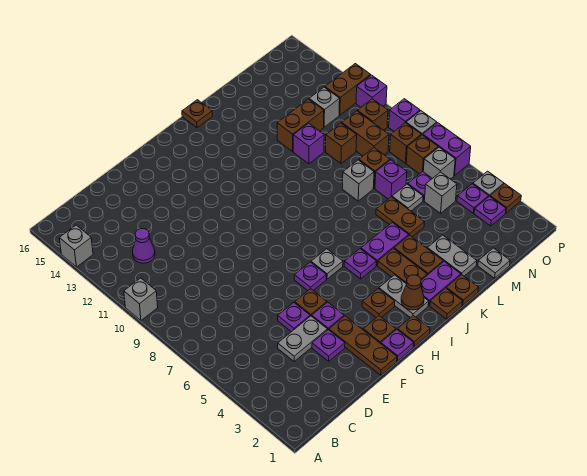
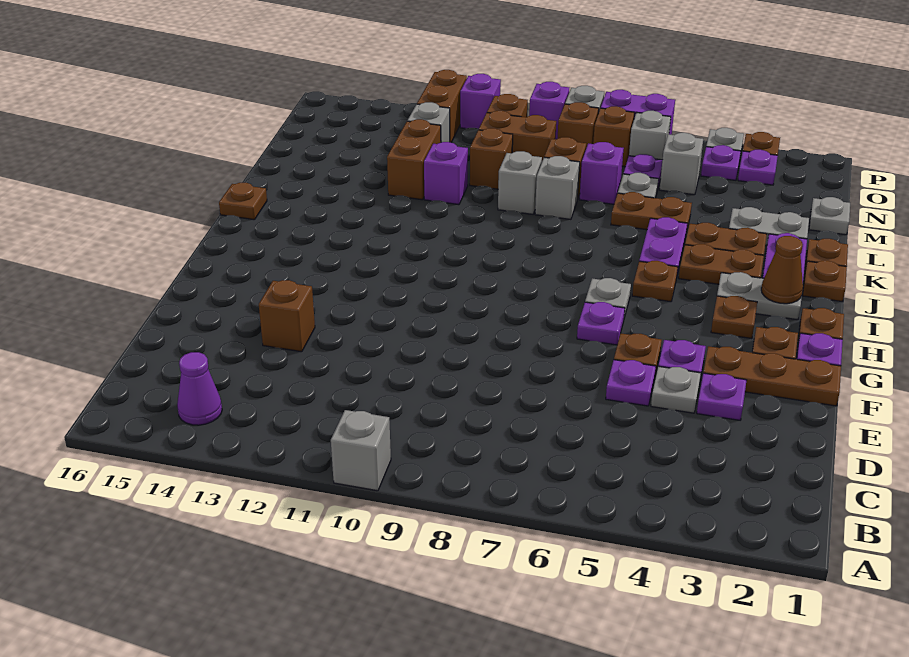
grey 1x1 brick [59,225,93,267] -> grey 1x1 brick moved to [498,151,542,214]
purple 1x1 cone [133,229,155,263] -> purple 1x1 cone moved to [177,352,222,425]
grey 1x2 plate [278,316,327,361] -> grey 1x1 plate [651,366,701,413]
none -> brown 1x1 brick [259,280,315,352]
purple 1x1 plate [344,249,376,279] -> brown 1x1 plate [632,261,678,302]

